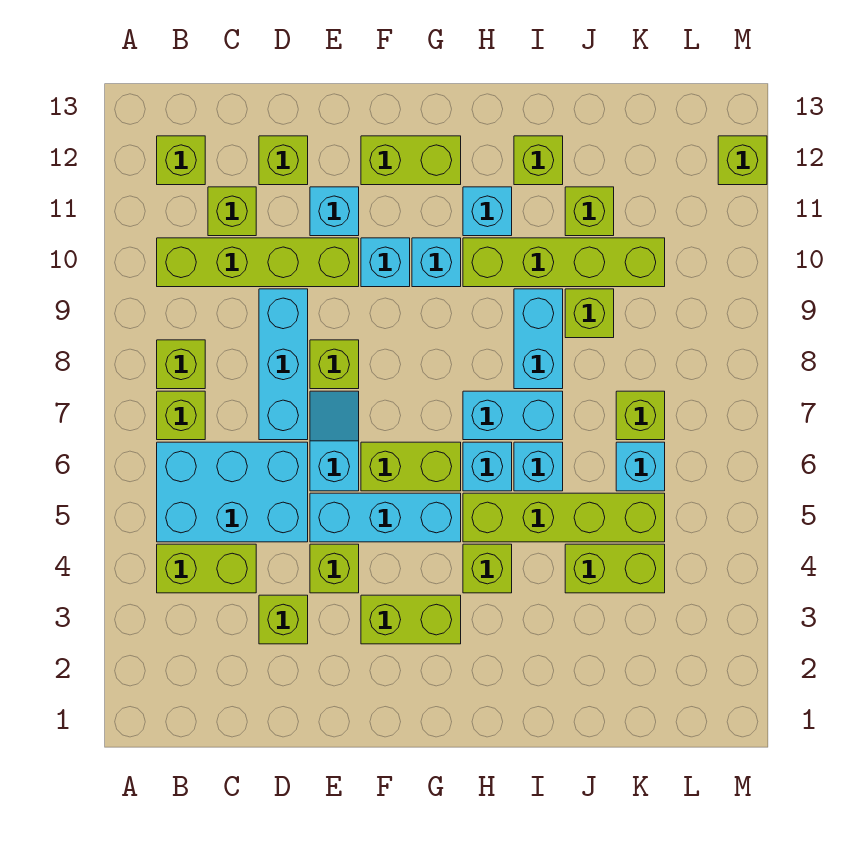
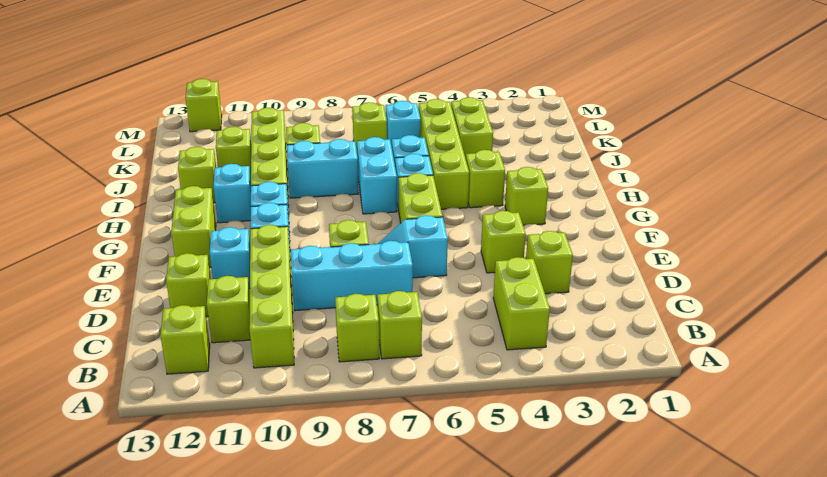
cyan 2x3 brick [157,442,308,542] -> none
cyan 1x3 brick [310,493,461,542] -> none
lime 1x2 brick [361,595,461,644] -> lime 1x1 brick [505,167,548,225]

